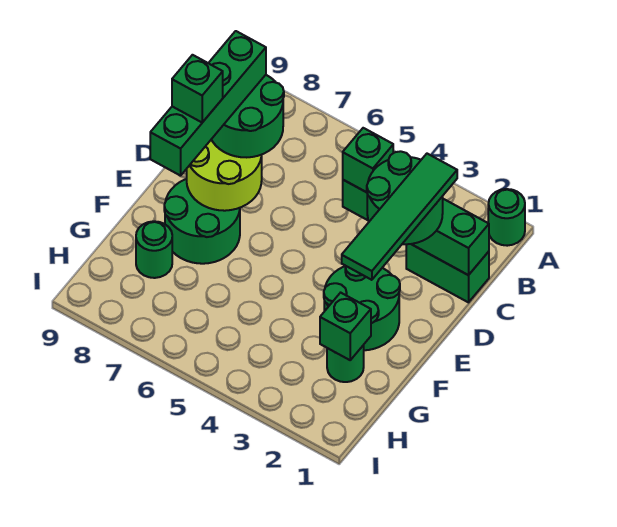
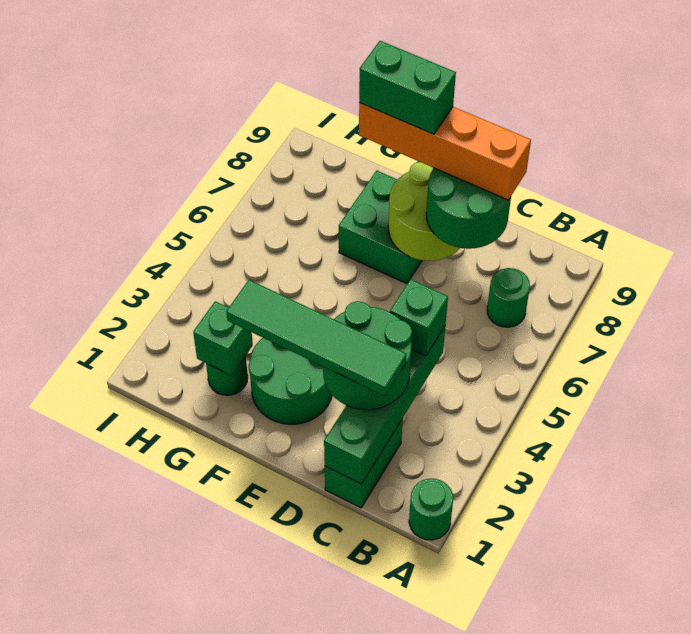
green 1x4 brick [150,31,266,176] -> orange 1x4 brick [359,103,531,200]
green 2x2 round brick [164,179,240,264] -> green 2x2 brick [339,171,422,284]
green 1x1 brick [172,55,223,122] -> green 1x2 brick [359,41,456,134]
green 1x1 round brick [136,221,172,278] -> green 1x1 round brick moved to [487,268,530,327]

